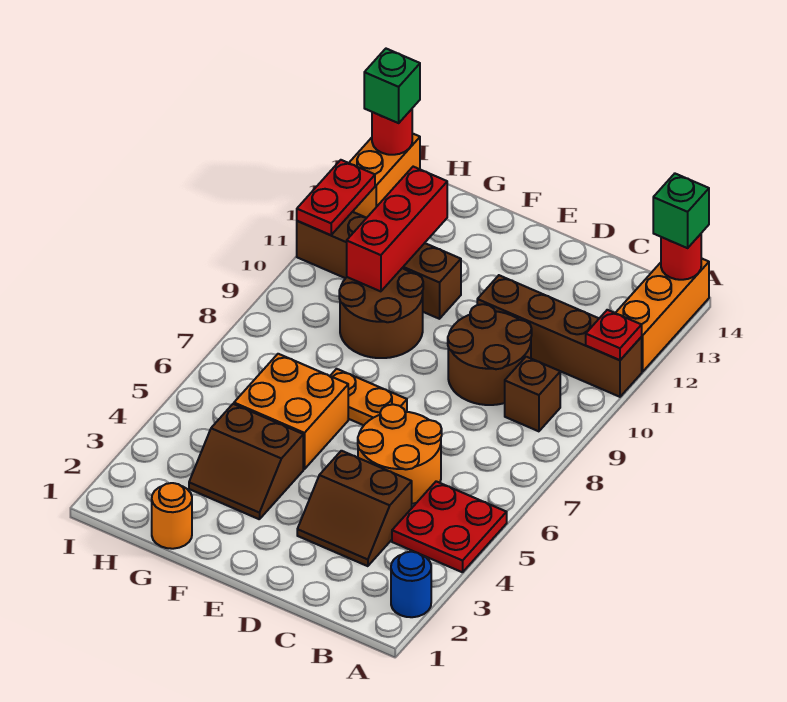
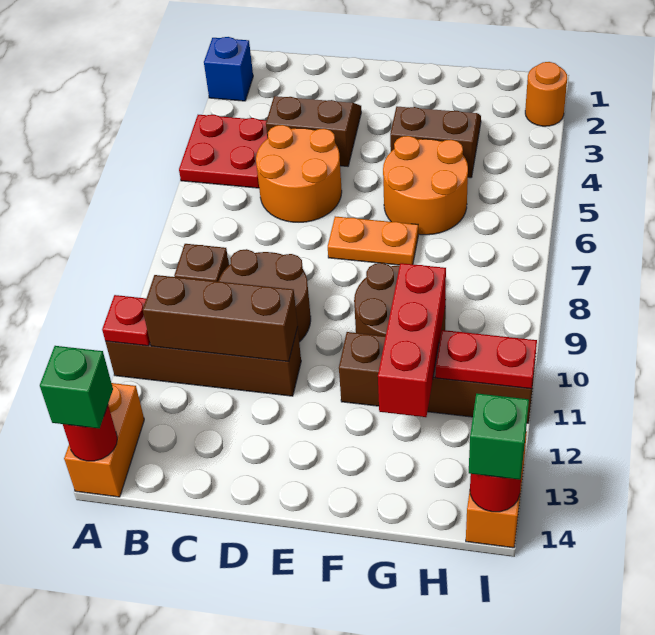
blue 1x1 round brick [391,552,431,617] -> blue 1x1 brick [204,37,253,101]
orange 1x3 brick [616,258,709,372] -> orange 1x2 brick [64,383,144,497]
none -> brown 1x3 brick [143,275,298,361]
orange 2x2 brick [234,354,348,469] -> orange 2x2 round brick [383,136,468,235]
orange 1x1 round brick [152,483,192,549] -> orange 1x1 round brick moved to [525,62,567,126]
red 1x2 plate [297,160,375,235] -> red 1x2 plate turned to [435,330,537,389]

